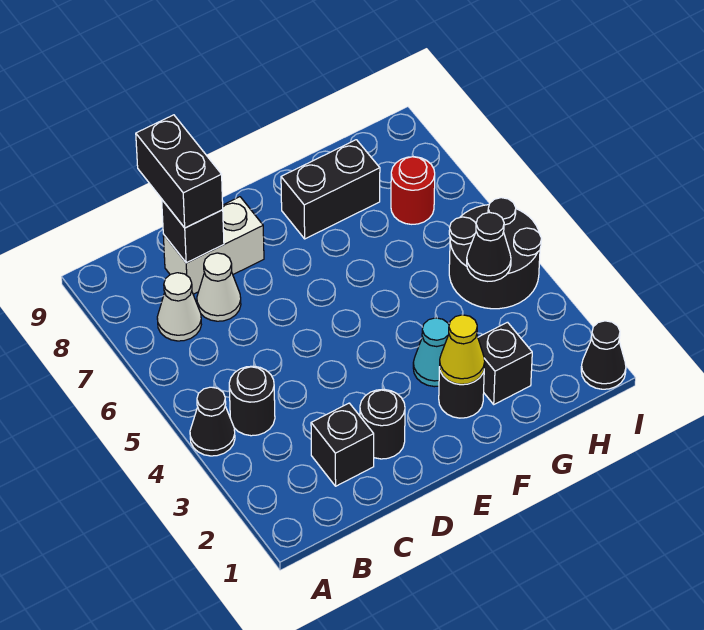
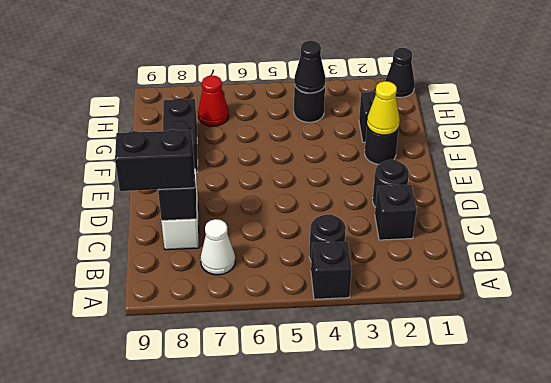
black 1x1 cone [190,387,235,456] -> black 1x1 brick [311,242,352,299]
white 1x1 cone [197,253,241,321] -> none
cyan 1x1 cone [413,318,449,387] -> none
black 2x2 round brick [449,198,542,309] -> black 1x1 round brick [294,85,325,122]
red 1x1 round brick [391,157,435,224] -> red 1x1 cone [198,75,229,126]

